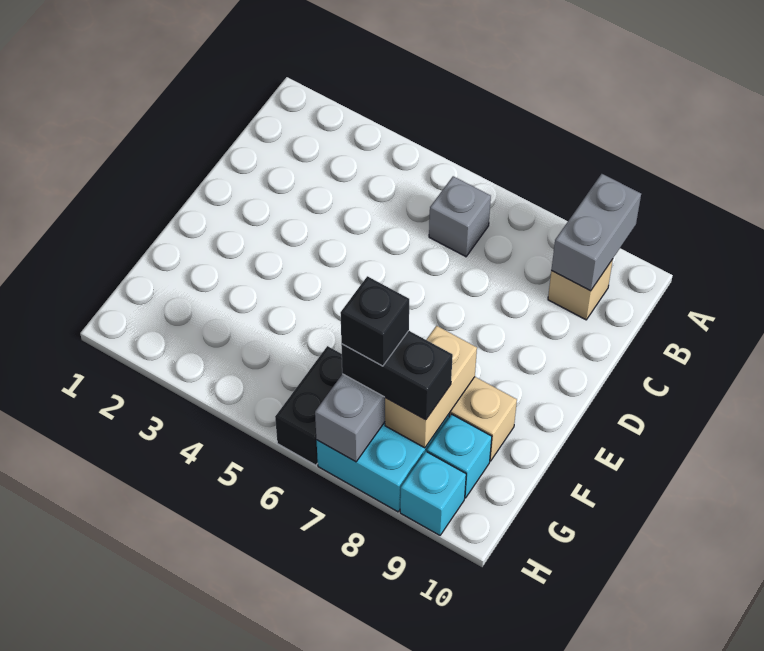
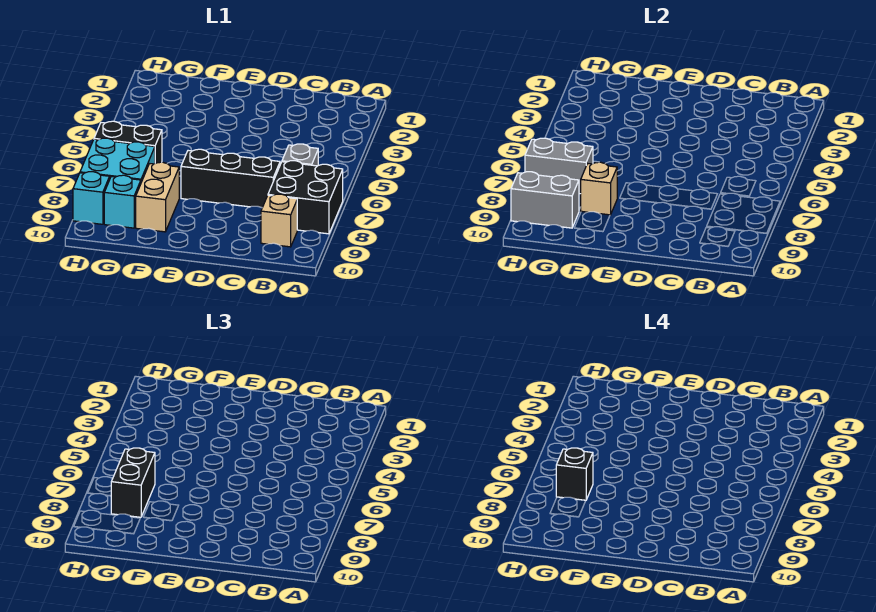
none -> black 2x2 brick [268,161,343,234]
grey 1x2 brick [551,174,641,291] -> grey 1x2 brick moved to [511,172,579,228]
none -> black 1x3 brick [181,149,280,208]
tan 1x2 brick [385,326,477,448] -> tan 1x1 brick [581,162,617,215]

